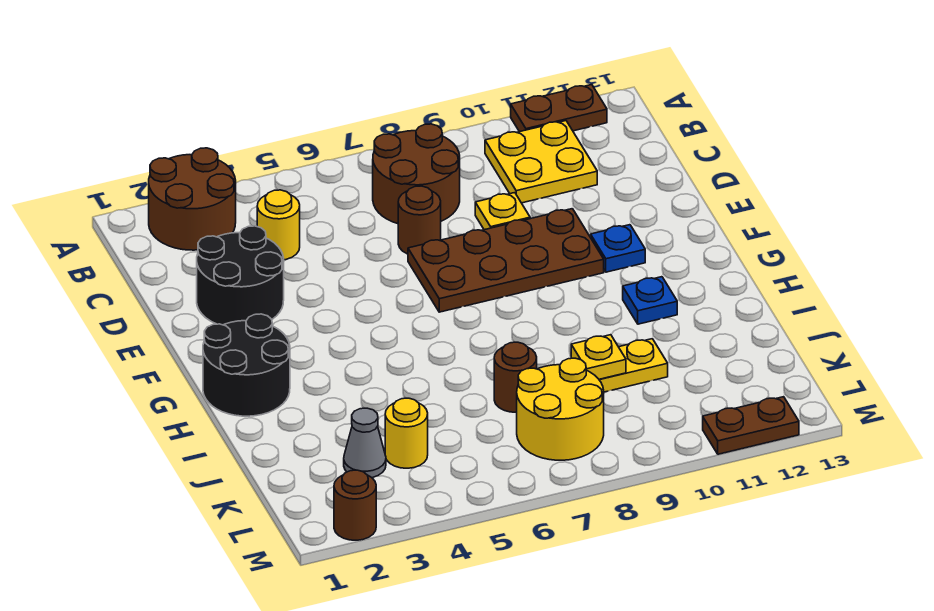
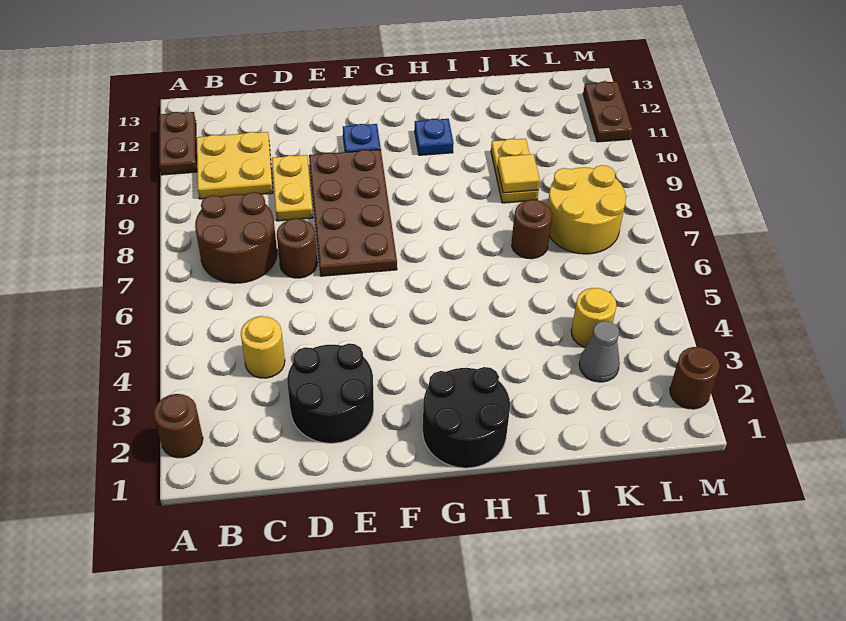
brown 2x2 round brick [149,148,236,250] -> brown 1x1 round brick [154,394,203,458]
yellow 1x1 plate [475,193,530,230] -> yellow 1x2 plate [272,155,313,221]
yellow 1x1 plate [571,335,626,379] -> yellow 1x1 tile [498,154,540,193]

